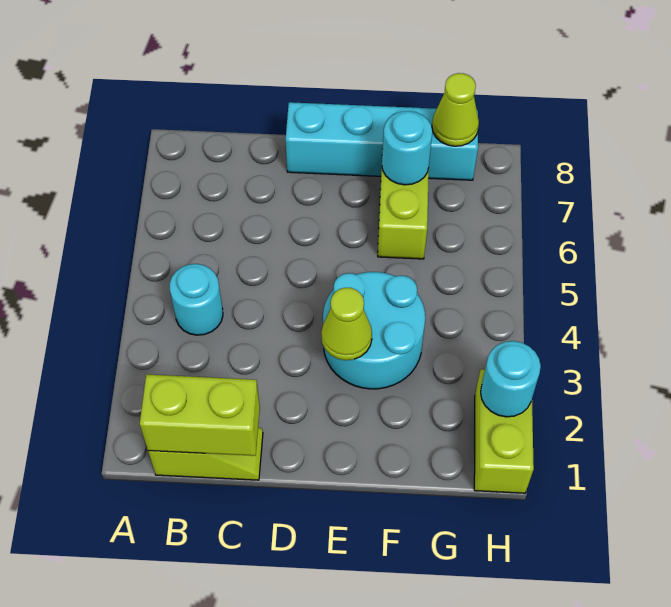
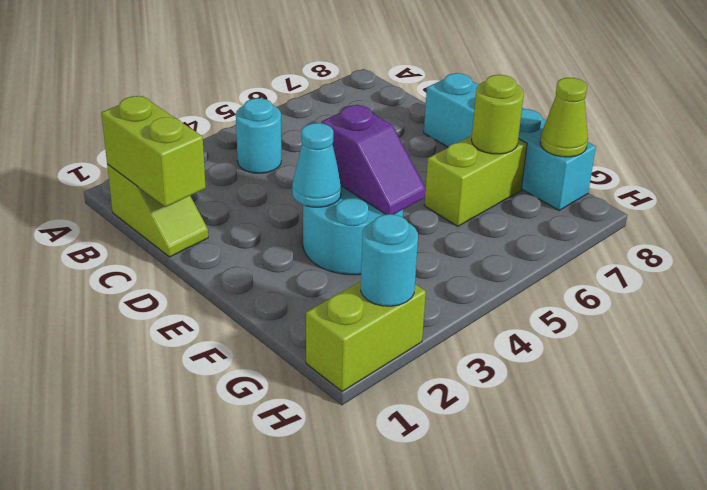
lime 1x1 cone [321,288,372,360] -> cyan 1x1 cone [292,123,342,207]
none -> purple 1x2 slope [321,105,426,214]
cyan 1x1 round brick [382,111,432,185] -> lime 1x1 round brick [472,75,524,154]

